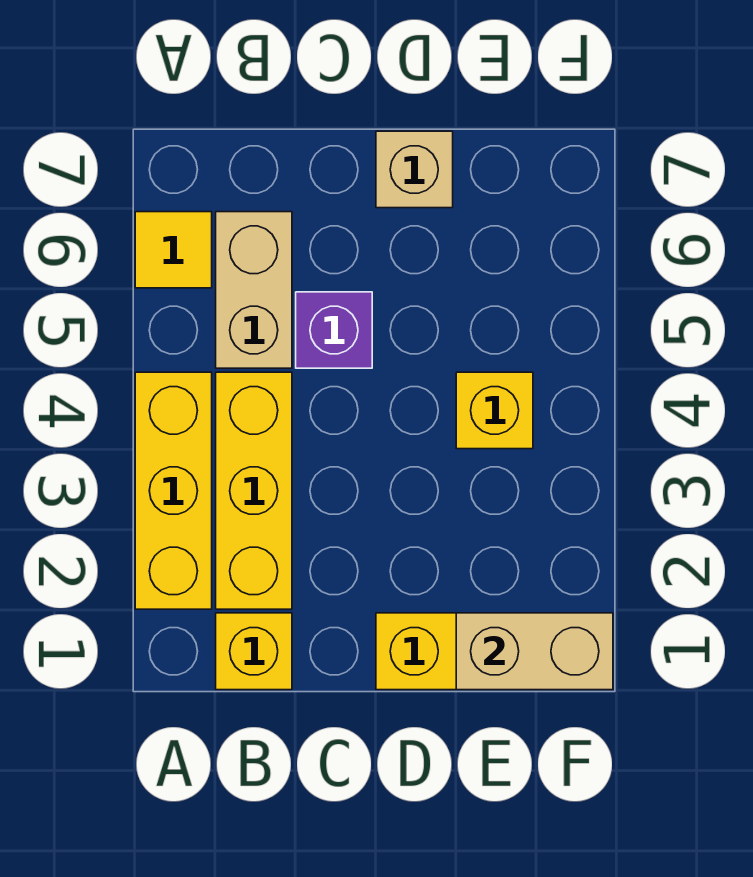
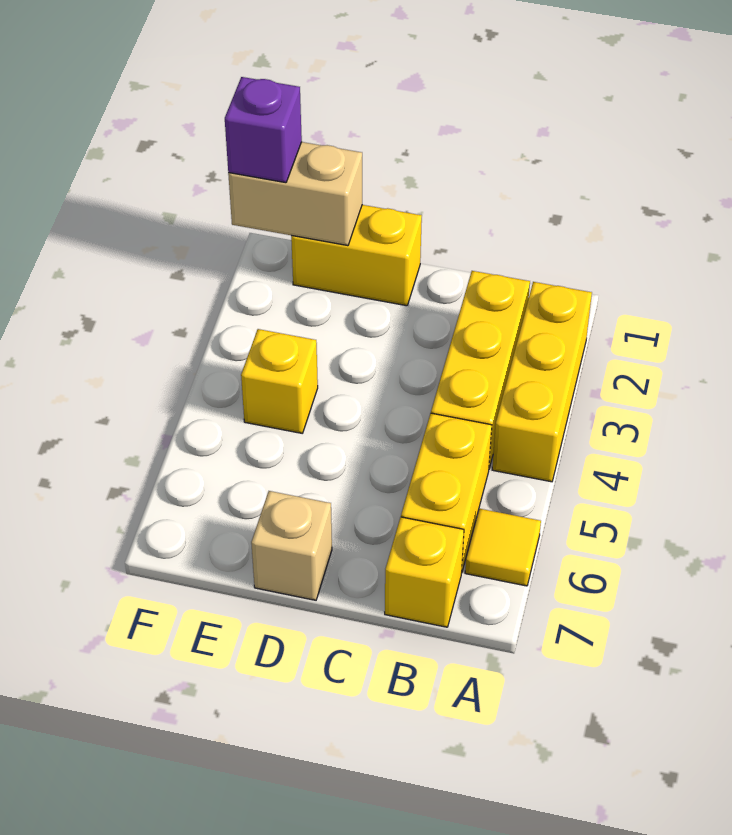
yellow 1x1 brick [216,613,292,690] -> yellow 1x1 brick moved to [385,517,464,627]
tan 1x2 brick [216,212,292,368] -> yellow 1x2 brick [401,413,492,573]
purple 1x1 brick [296,292,372,368] -> purple 1x1 brick moved to [225,77,302,183]

